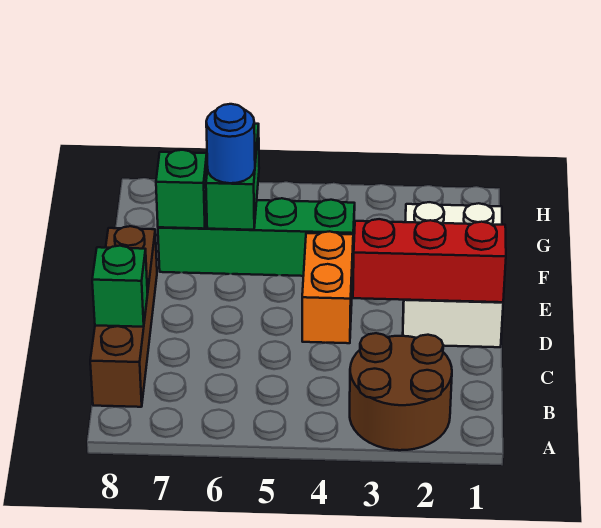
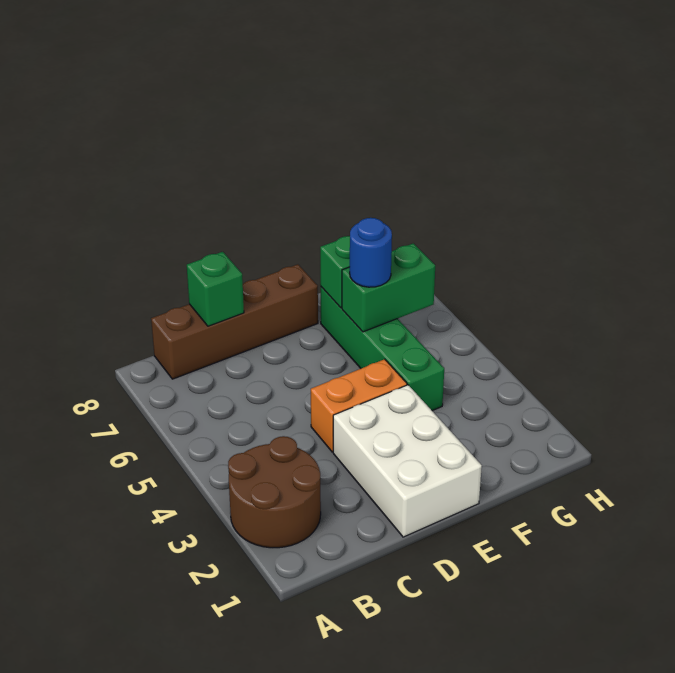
white 2x3 brick [403,202,503,347] -> white 2x3 brick turned to [333,385,482,537]
red 1x3 brick [353,219,506,302] -> none

